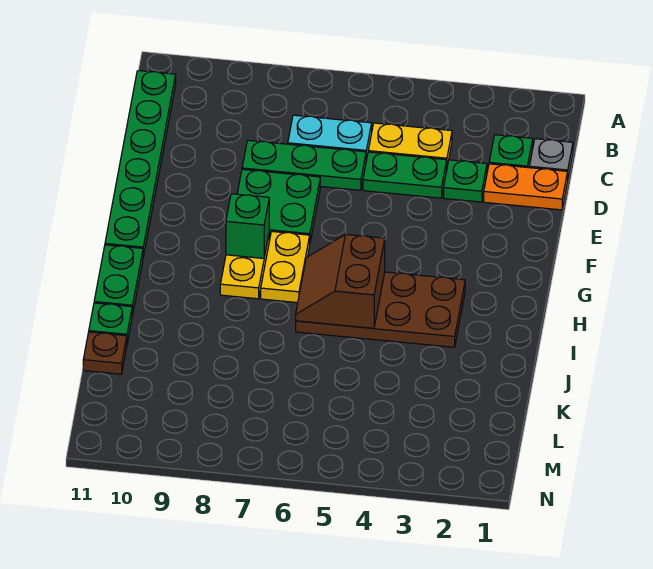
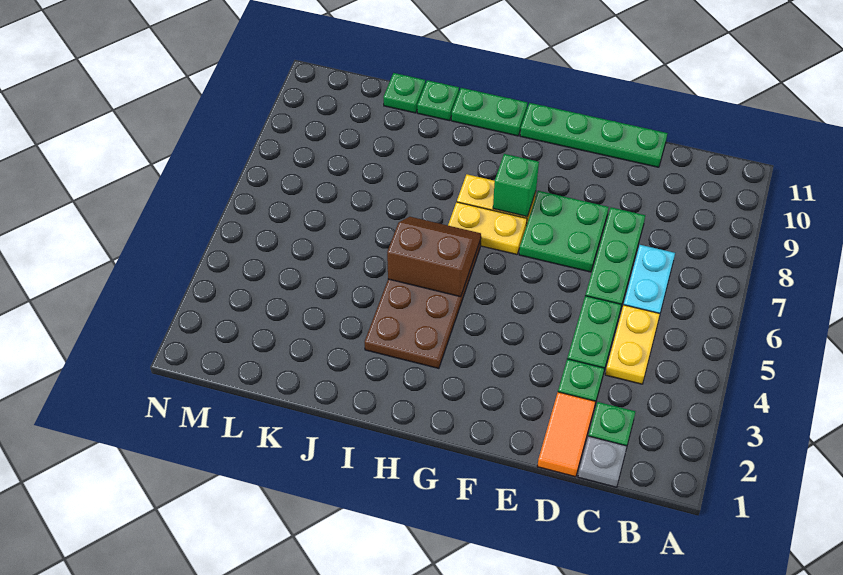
green 1x6 plate [105,71,176,257] -> green 1x4 plate [520,103,667,167]
orange 1x2 plate [484,164,568,210] -> orange 1x2 tile [537,392,595,477]
brown 1x1 plate [83,332,127,374] -> green 1x1 plate [383,73,425,113]

